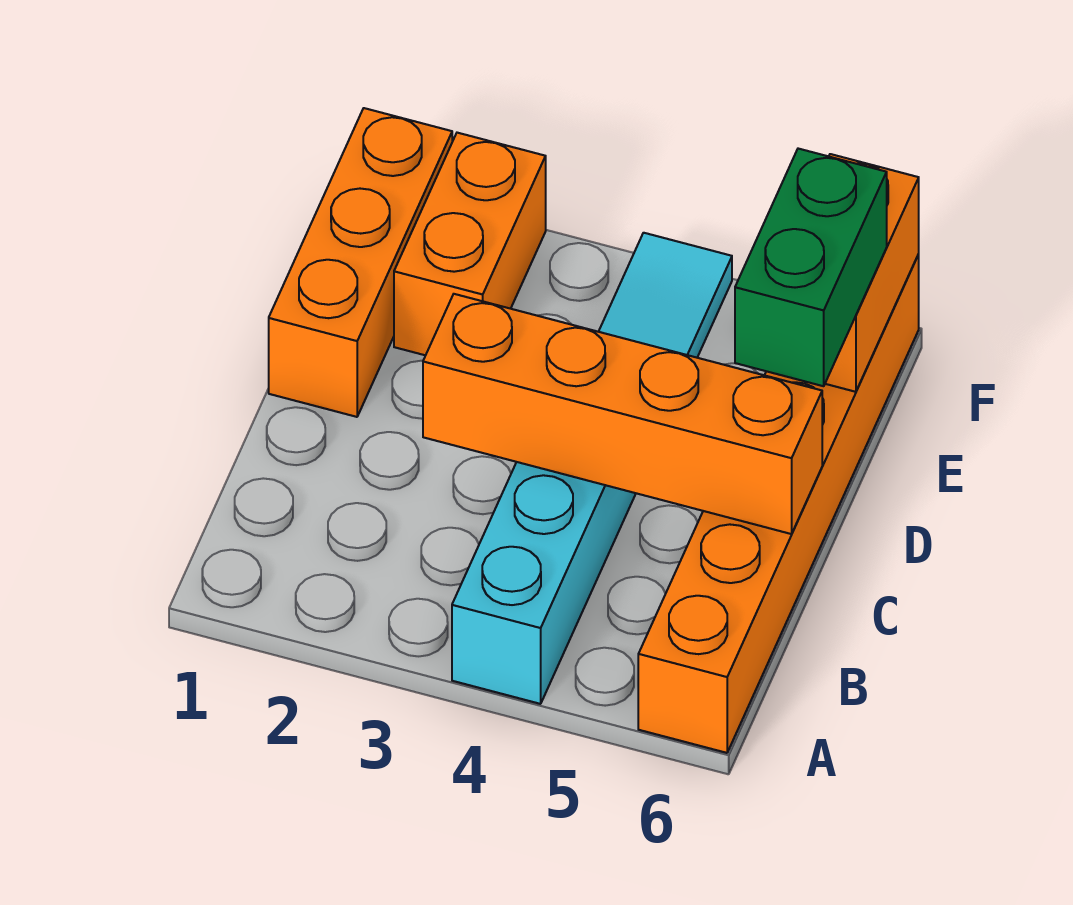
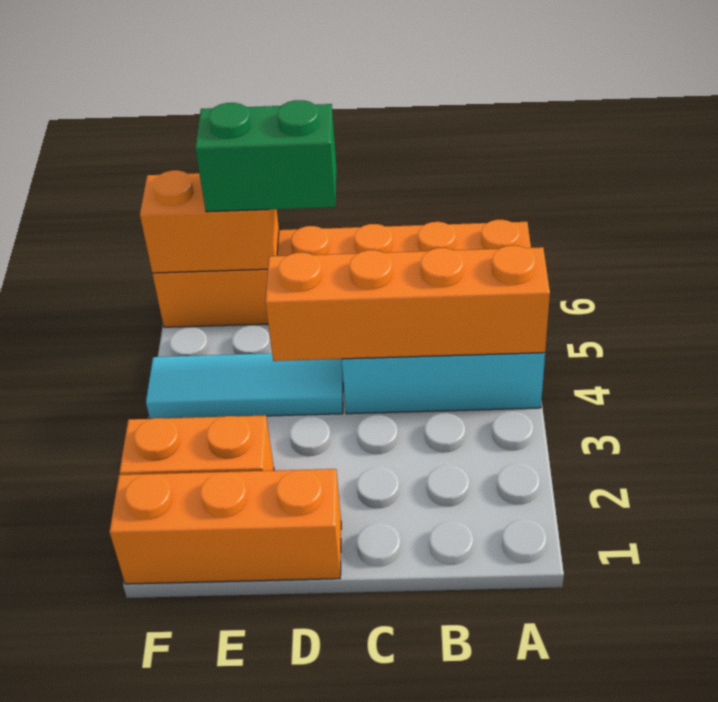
orange 1x4 brick [423,294,822,534] -> orange 1x4 brick turned to [265,245,550,361]

